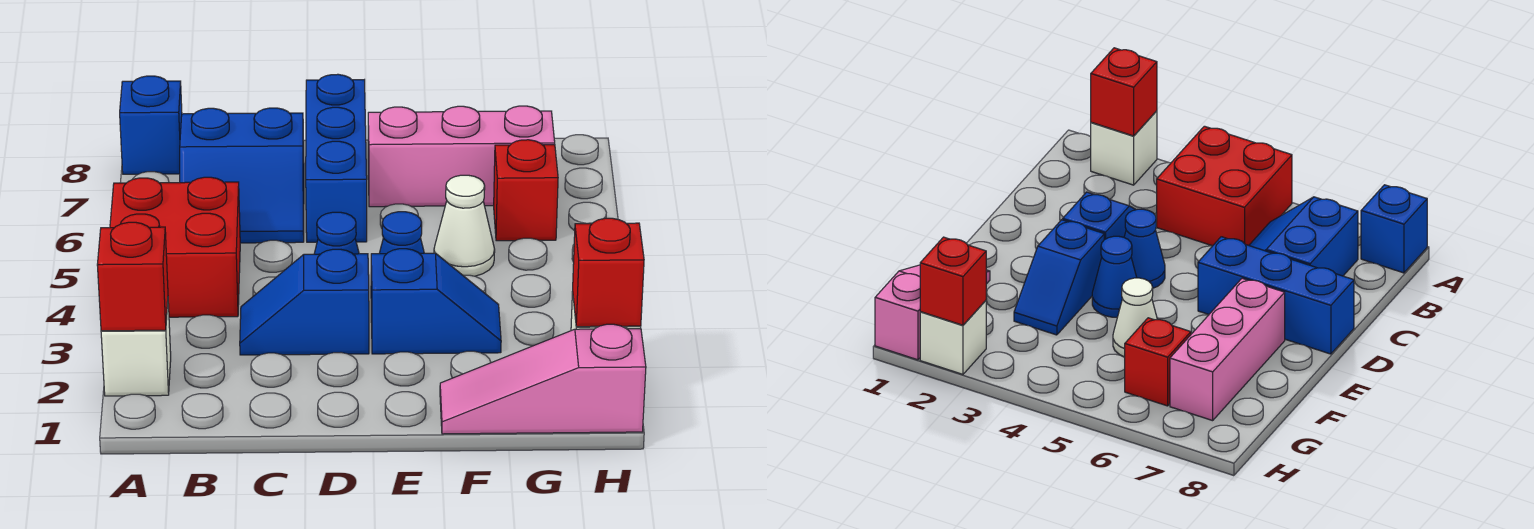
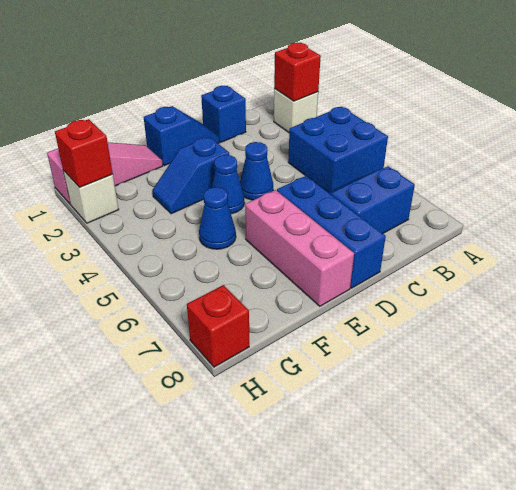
red 2x2 brick [110,177,240,317] -> blue 2x2 brick [288,107,388,193]
blue 1x1 brick [120,76,182,174] -> blue 1x1 brick moved to [201,86,246,142]
blue 1x2 slope [240,249,369,355] -> blue 1x2 slope moved to [144,106,219,166]
pink 1x3 brick [368,106,555,207] -> pink 1x3 brick turned to [245,190,354,306]
white 1x1 cone [434,175,495,276] -> blue 1x1 cone [199,187,236,249]
red 1x1 brick [494,140,558,241] -> red 1x1 brick moved to [187,285,249,367]

